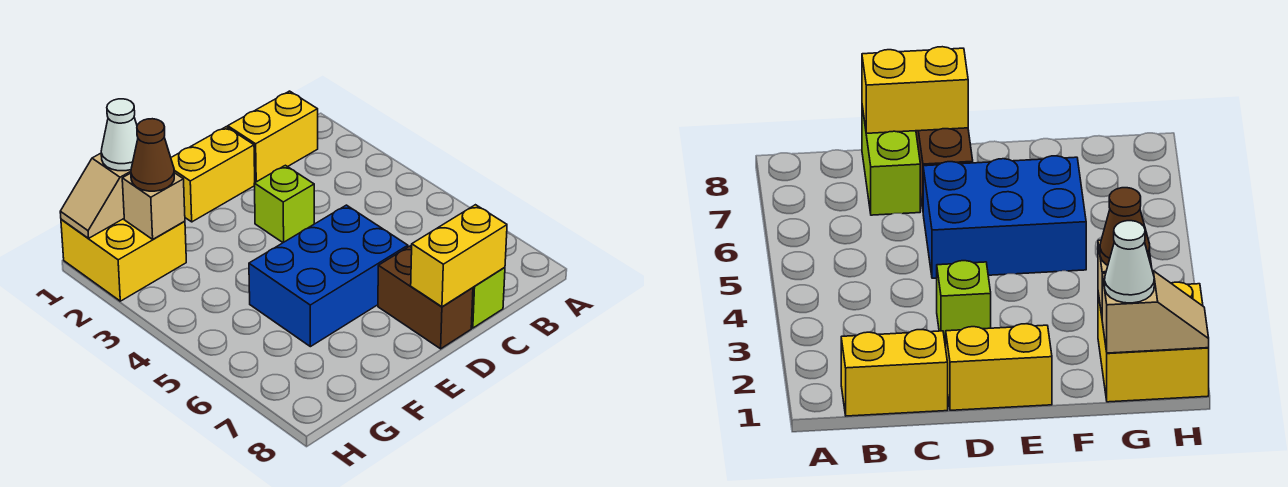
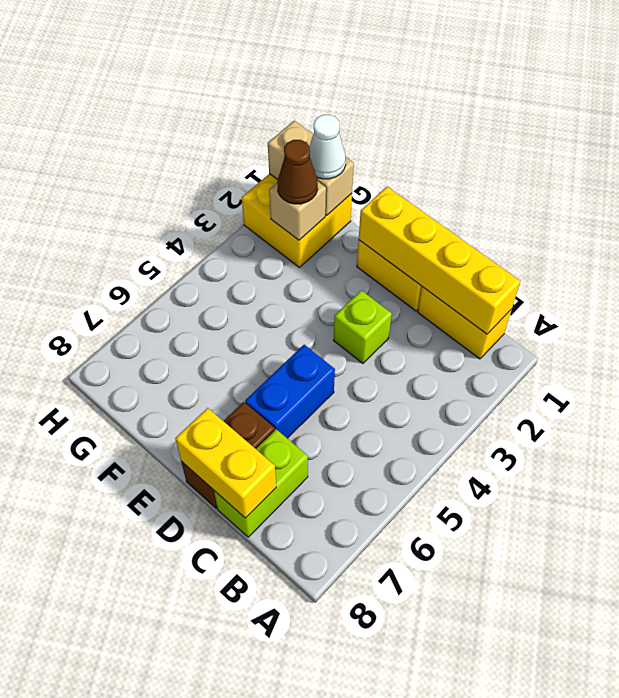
none -> yellow 1x4 brick [359,187,520,334]
blue 2x3 brick [249,205,408,347] -> blue 1x2 brick [245,345,335,438]
tan 1x2 slope [60,153,131,238] -> tan 1x2 brick [268,121,354,216]

